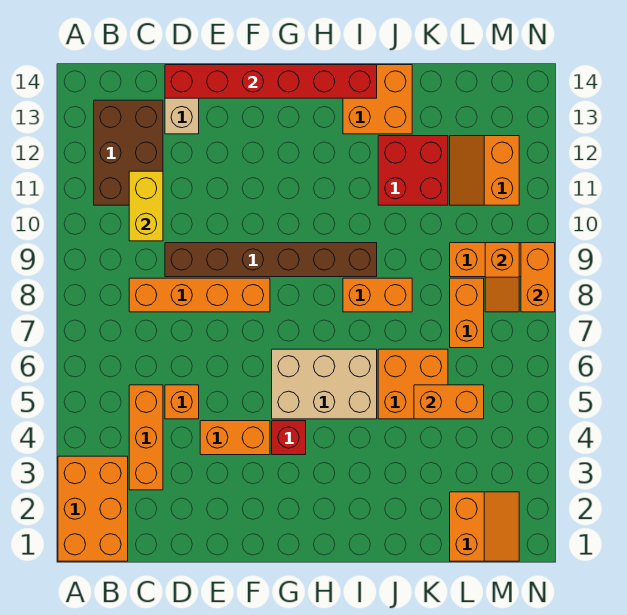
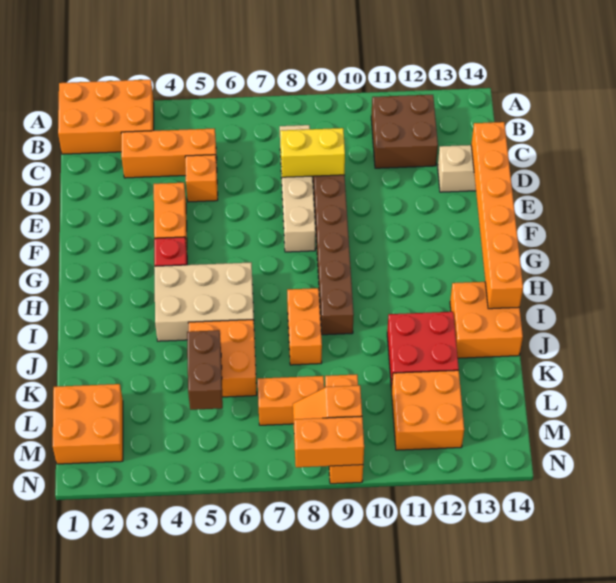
brown 2x3 brick [94,100,163,205] -> brown 2x2 brick [371,95,438,168]
orange 1x4 brick [129,278,270,312] -> tan 1x4 brick [280,125,316,252]
yellow 1x2 brick [129,171,163,241] -> yellow 1x2 brick moved to [280,128,345,177]
red 1x6 brick [165,65,377,98] -> orange 1x6 brick [471,122,523,309]
tan 2x3 brick [272,349,377,419] -> tan 2x3 brick turned to [154,262,254,341]
orange 1x2 brick [414,385,484,419] -> brown 1x2 brick [187,330,223,410]
orange 2x2 slope [450,492,519,561] -> orange 2x2 brick [53,384,123,464]
orange 2x2 slope [450,136,519,205] -> orange 2x2 brick [392,370,464,450]

